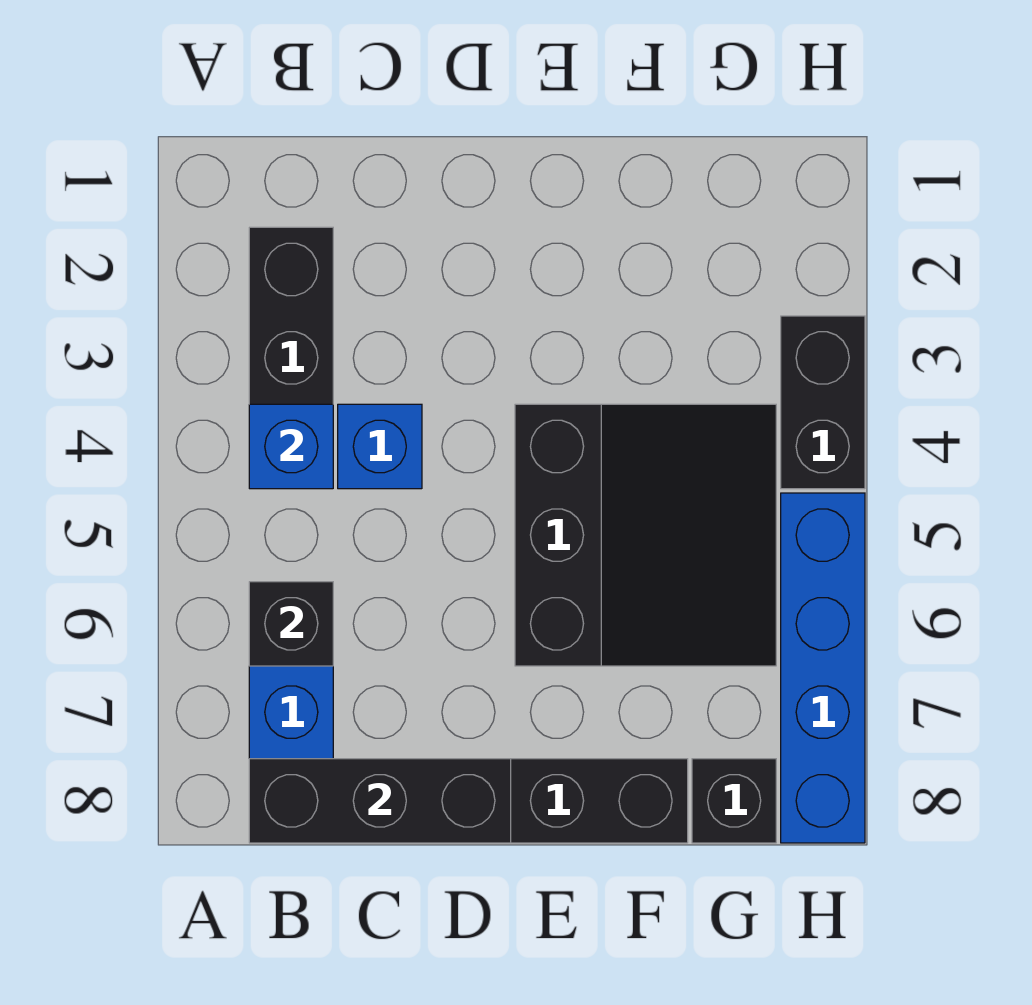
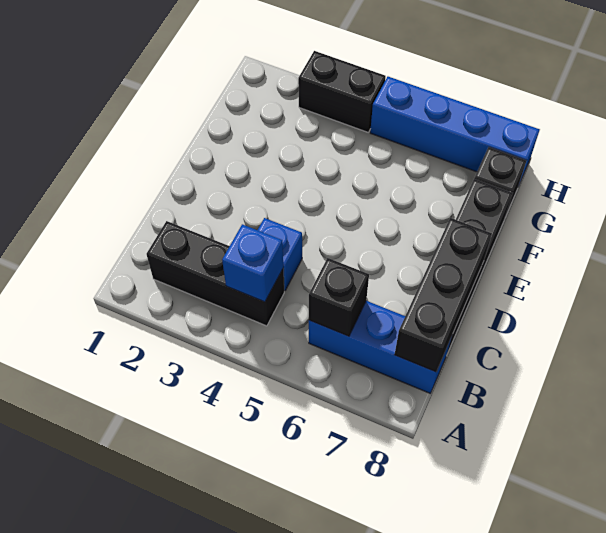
black 3x3 slope [515,404,776,666] -> none

